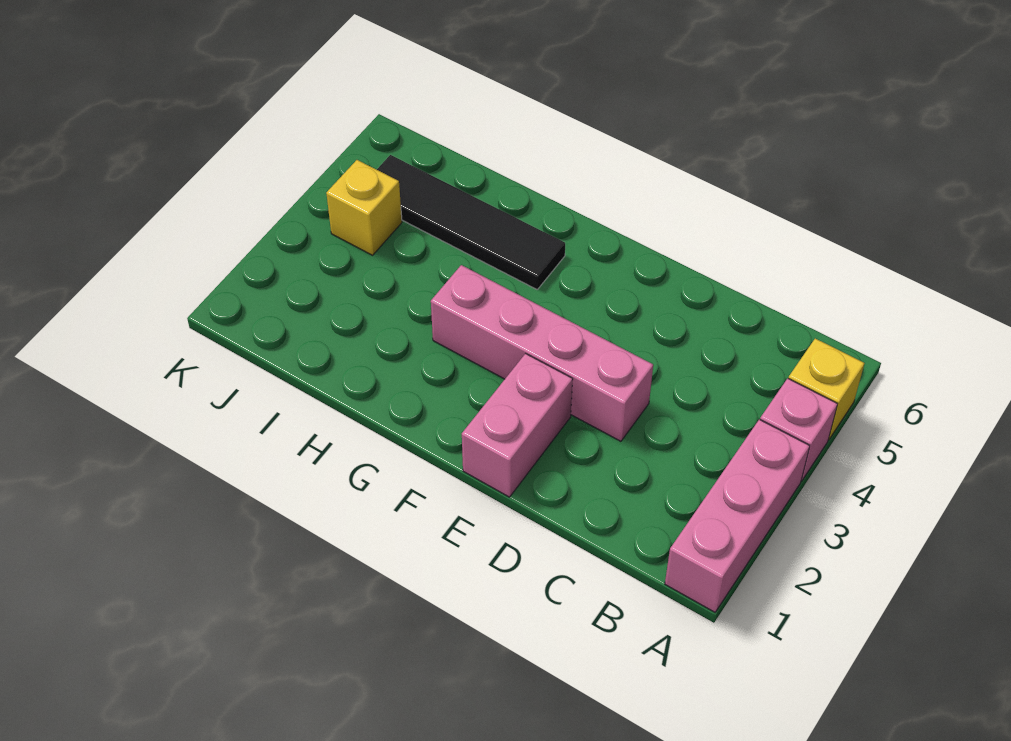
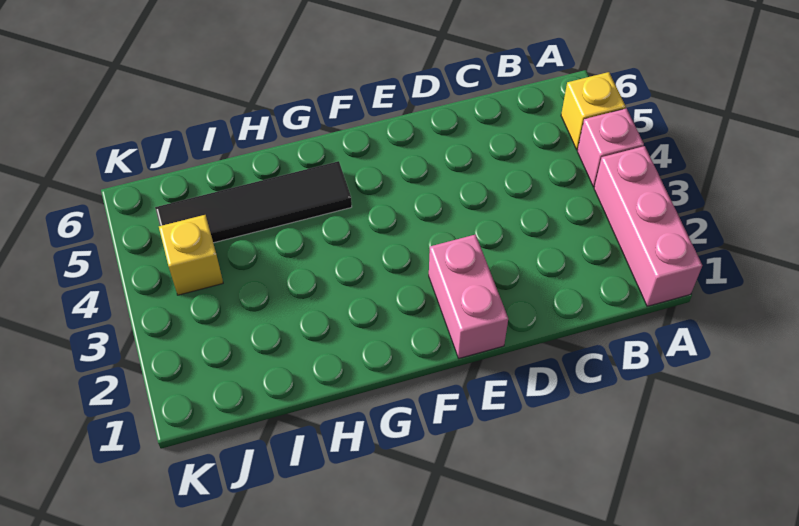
pink 1x4 brick [431,265,653,441] -> none

